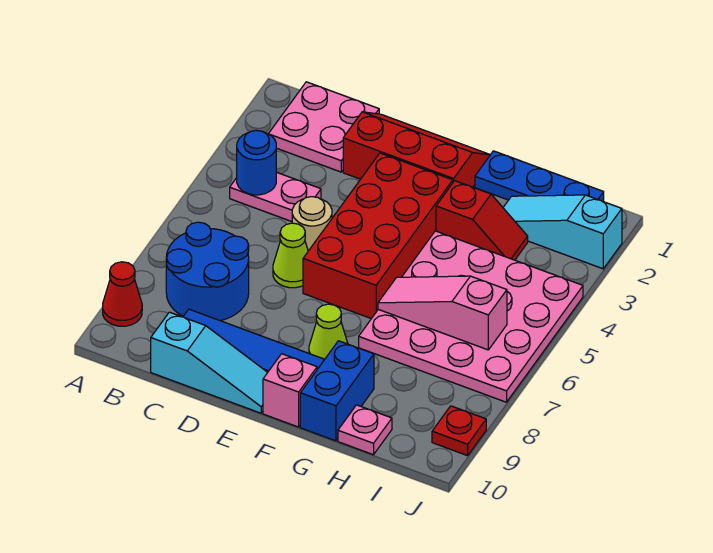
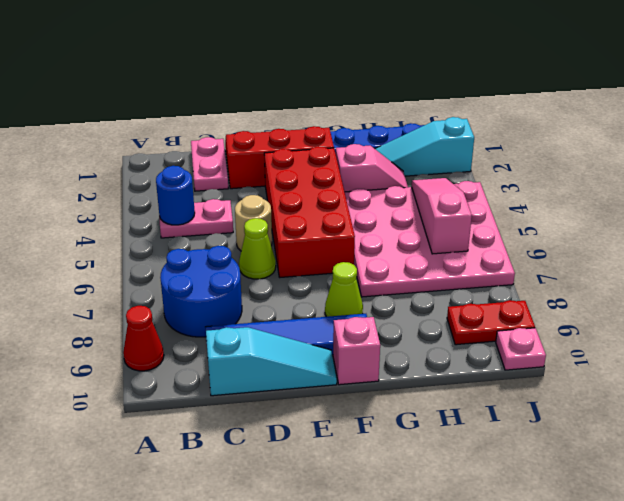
pink 2x2 plate [269,82,379,172] -> pink 1x2 plate [191,137,228,191]
red 1x2 slope [436,181,528,260] -> pink 1x2 slope [336,144,408,192]
pink 1x3 slope [378,276,507,350] -> pink 1x3 slope turned to [412,178,472,254]
blue 1x2 brick [300,341,374,441] -> none
pink 1x1 plate [338,405,392,455] -> pink 1x1 plate moved to [496,328,546,370]
red 1x1 plate [432,406,486,456] -> red 1x2 plate [447,300,535,345]

